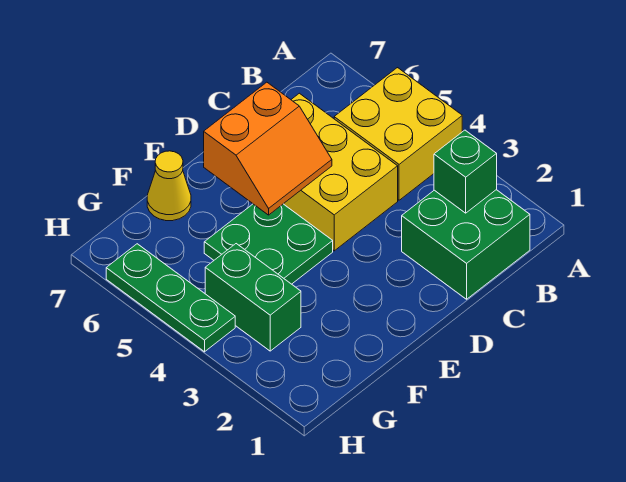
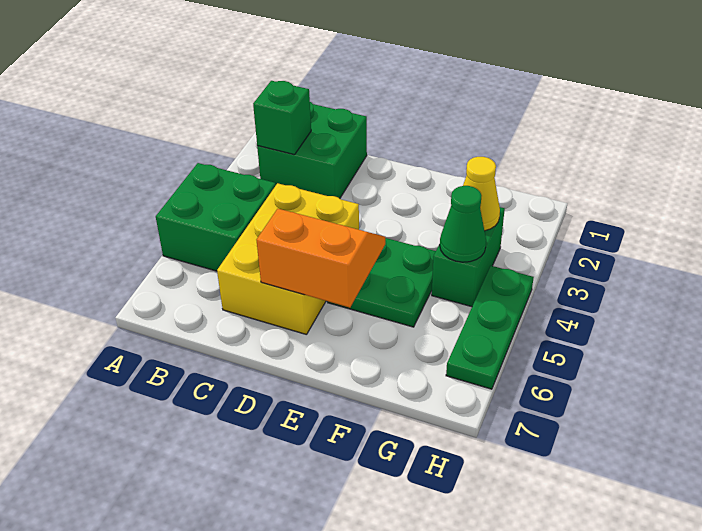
yellow 2x2 brick [334,68,462,200] -> green 2x2 brick [156,163,276,271]
yellow 1x1 cone [147,151,191,221] -> yellow 1x1 cone moved to [463,157,500,231]
none -> green 1x1 cone [440,186,486,262]

